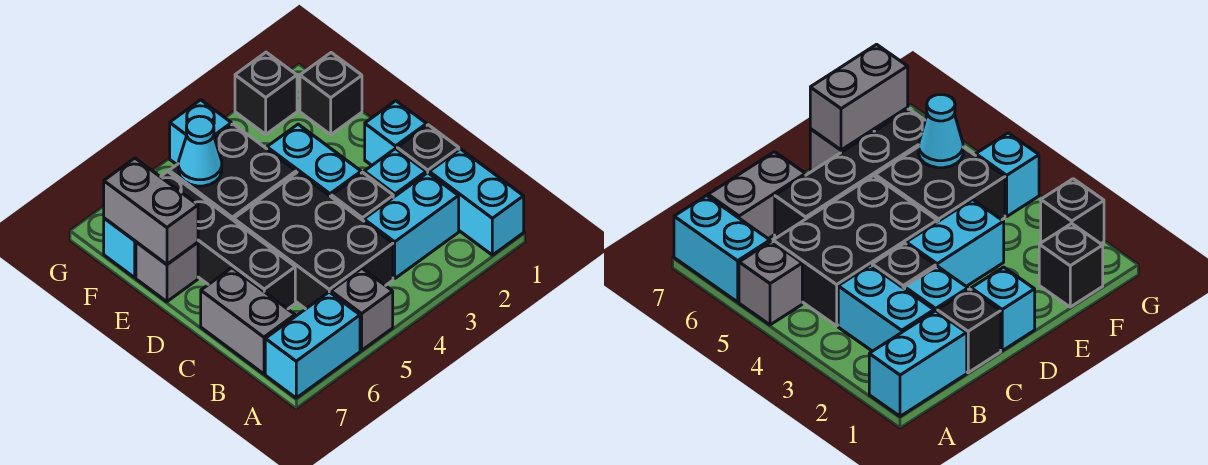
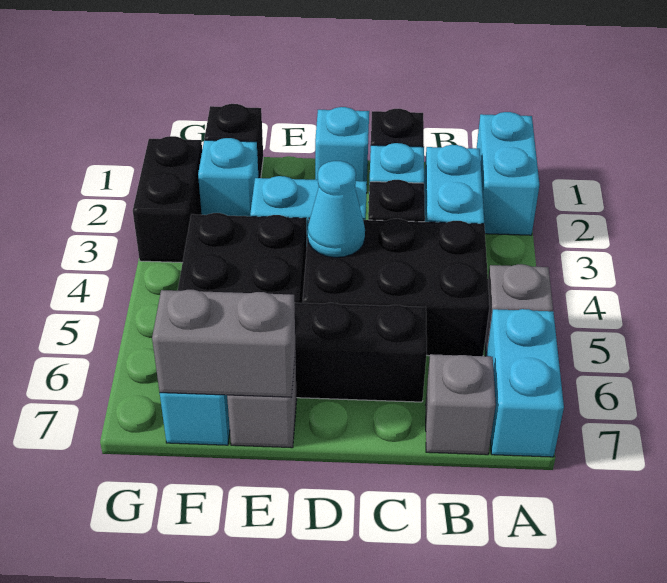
cyan 1x2 brick [429,149,524,255] -> cyan 1x2 brick turned to [477,112,540,235]
grey 1x2 brick [201,268,295,374] -> grey 1x1 brick [425,354,496,455]
cyan 1x1 cone [179,116,222,186] -> cyan 1x1 cone moved to [308,161,365,258]
black 1x1 brick [235,52,297,134] -> black 1x2 brick [133,136,202,263]
cyan 1x1 brick [170,100,231,164] -> cyan 1x1 brick moved to [198,138,259,216]

